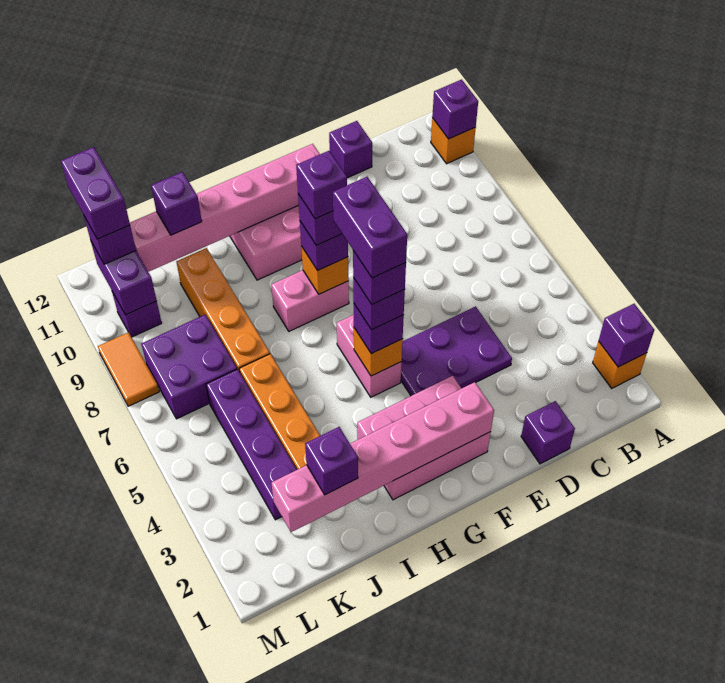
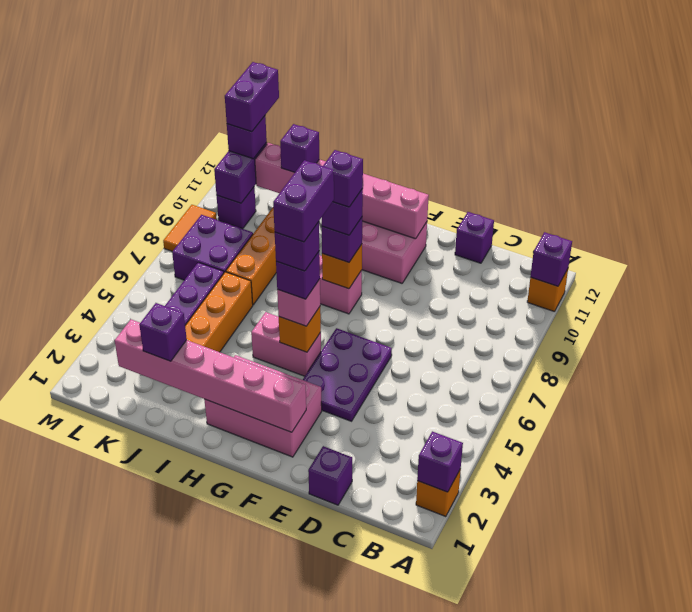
purple 2x3 plate [401,307,512,396] -> purple 2x3 plate turned to [303,328,392,421]
pink 1x2 brick [337,315,401,397] -> pink 1x2 brick turned to [251,312,321,376]
purple 1x1 brick [354,304,404,354] -> pink 1x1 brick [277,279,320,326]

